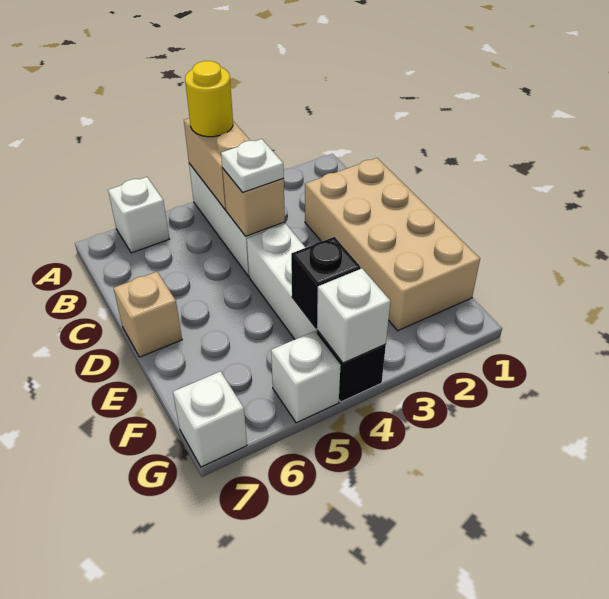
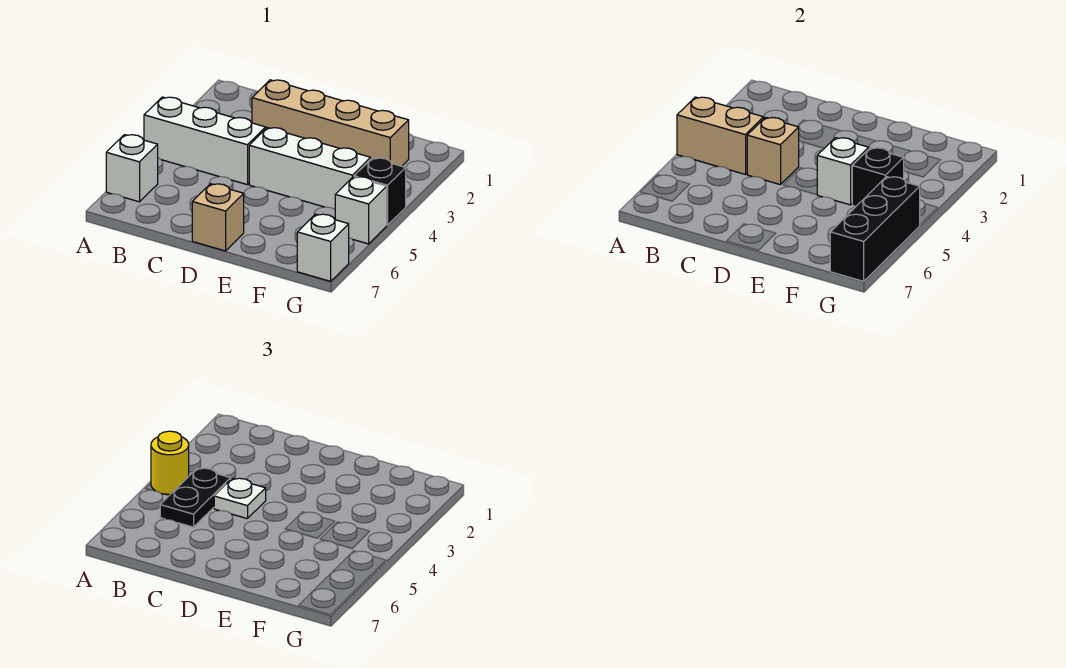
none -> black 1x2 plate [160,468,231,527]
tan 2x4 brick [305,158,480,331] -> tan 1x4 brick [252,80,409,166]
white 1x1 brick [317,269,390,363] -> white 1x1 brick moved to [817,138,869,205]
none -> black 1x3 brick [830,177,920,281]

